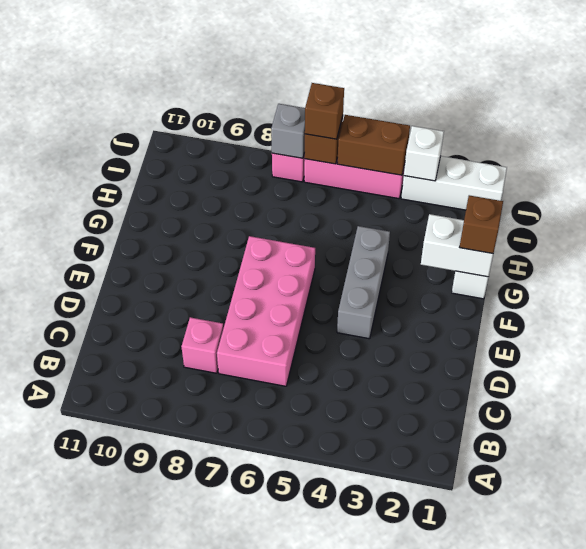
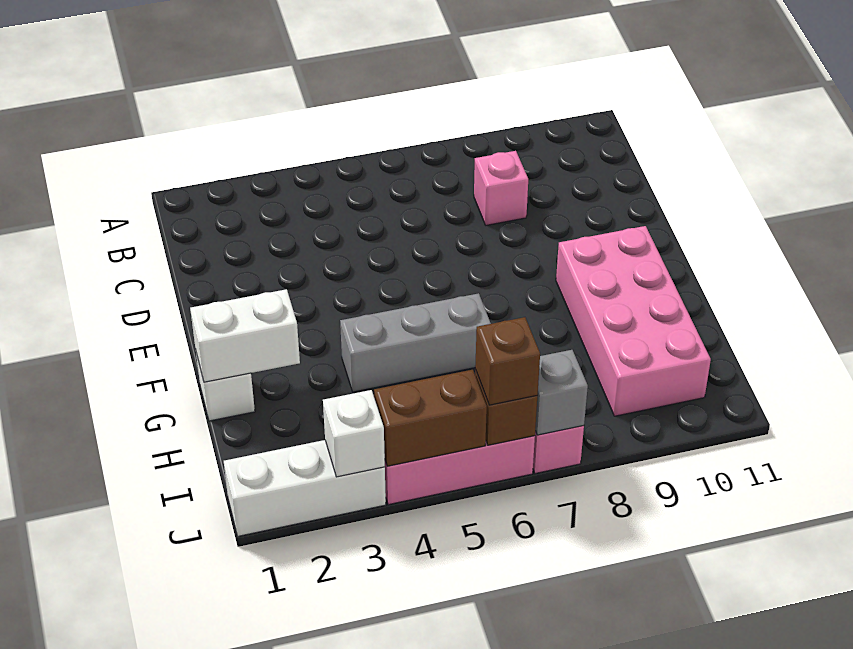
pink 2x4 brick [217,236,315,386] -> pink 2x4 brick moved to [556,226,711,416]
grey 1x3 brick [337,226,390,339] -> grey 1x3 brick turned to [340,293,491,392]
brown 1x1 brick [460,195,503,254] -> none

